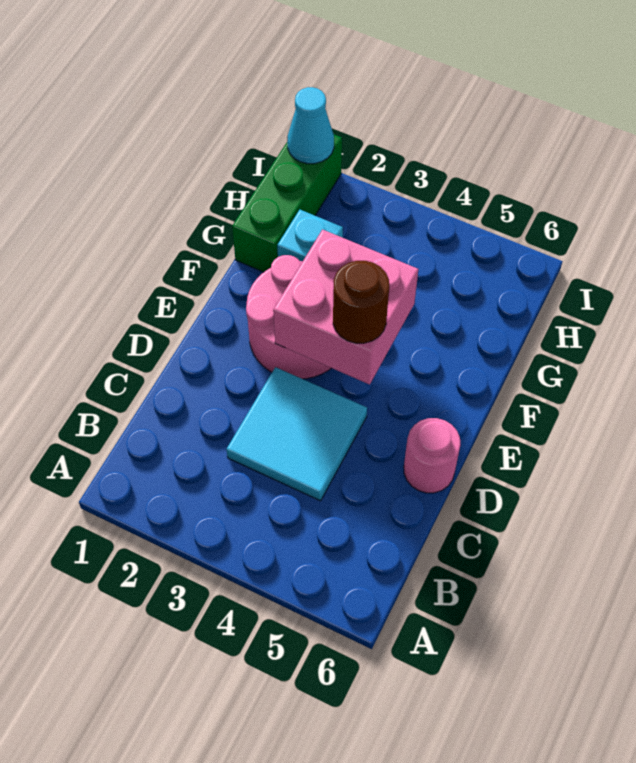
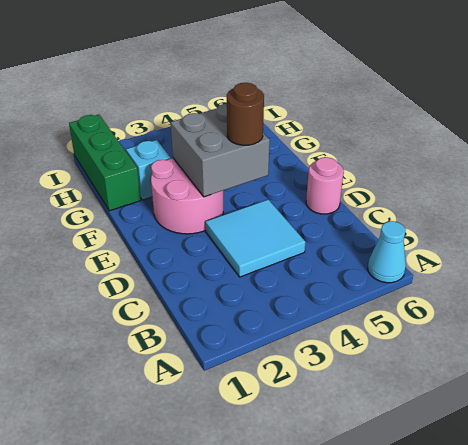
pink 2x2 brick [273,230,418,385] -> grey 2x2 brick [170,104,270,197]
cyan 1x1 cone [287,87,334,164] -> cyan 1x1 cone moved to [368,221,406,283]

